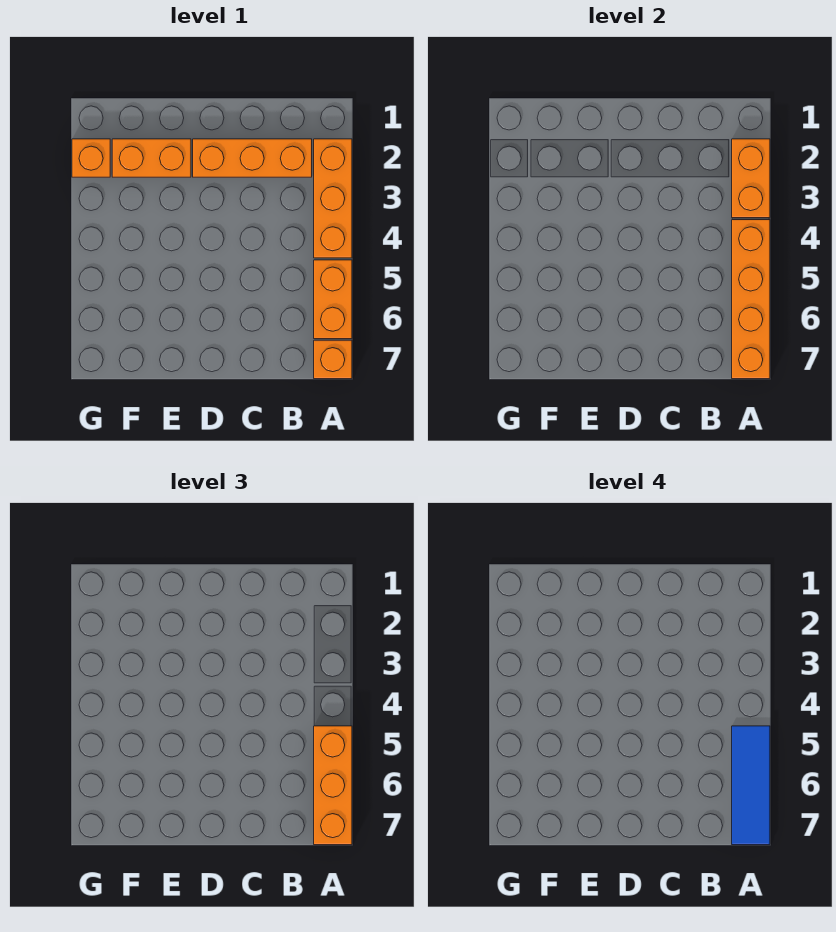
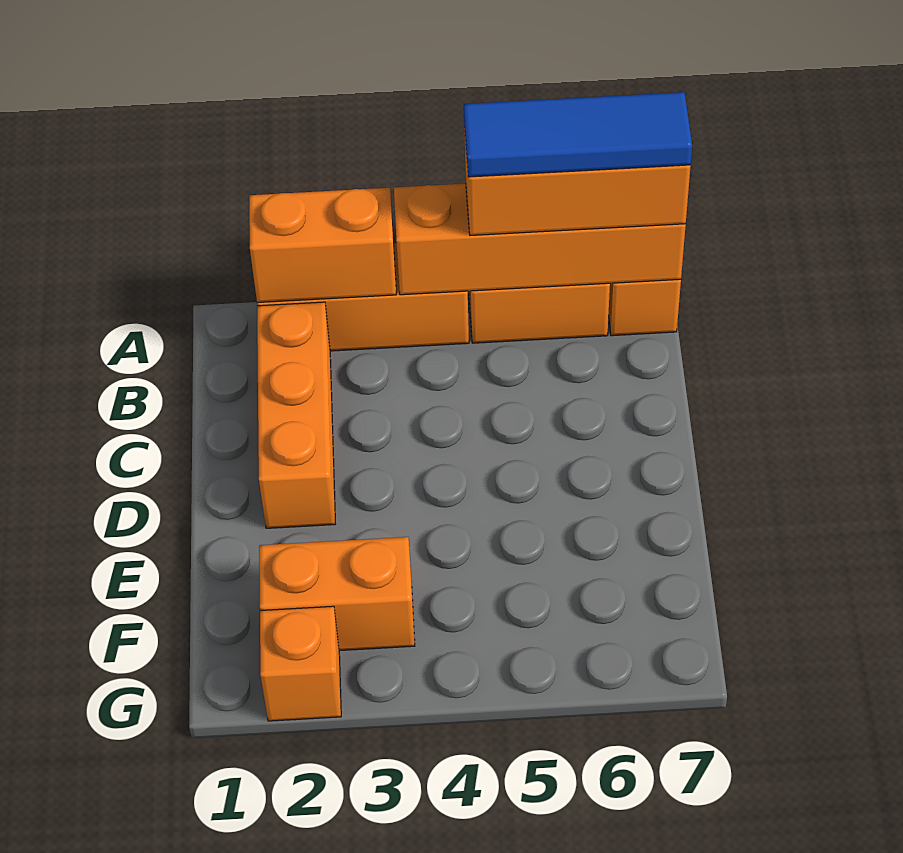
orange 1x2 brick [112,139,191,177] -> orange 1x2 brick turned to [259,537,415,651]

